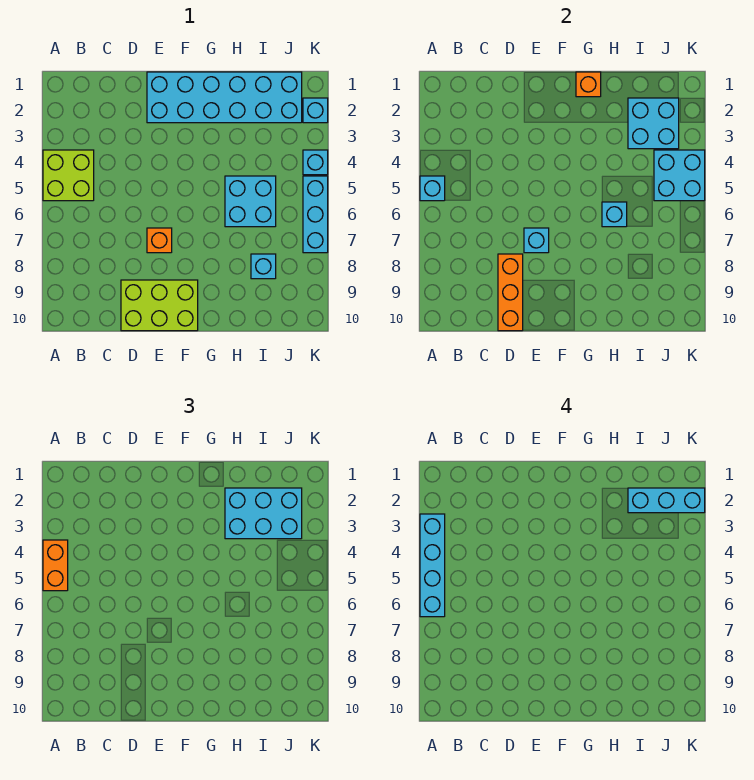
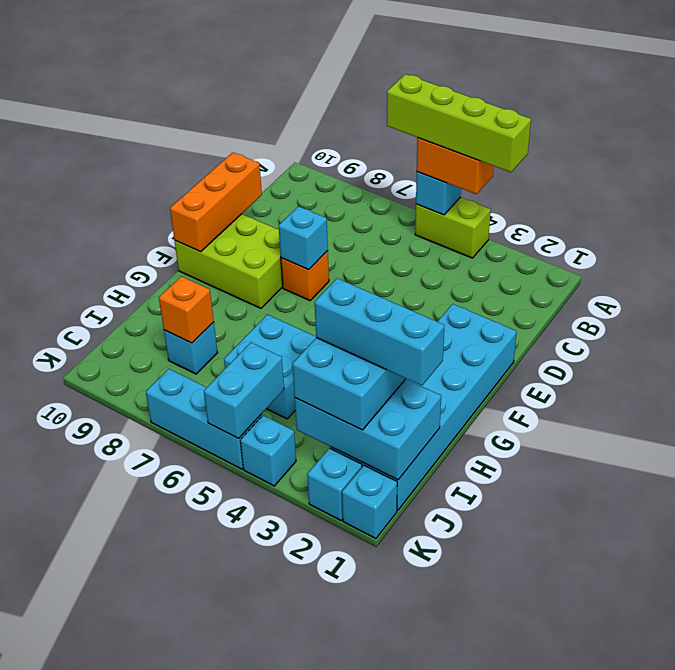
cyan 1x4 brick [420,514,445,617] -> lime 1x4 brick [387,74,531,172]
lime 2x2 brick [43,150,94,201] -> lime 1x2 brick [415,197,491,258]
orange 1x3 brick [498,254,523,331] -> orange 1x3 brick turned to [170,152,262,252]
lime 2x3 brick [121,280,198,331] -> lime 2x3 brick turned to [174,214,283,308]
orange 1x1 brick [576,72,601,97] -> orange 1x1 brick moved to [159,276,214,343]
cyan 1x1 brick [602,202,627,227] -> cyan 1x1 brick moved to [342,465,397,539]
cyan 2x2 brick [628,98,679,149] -> cyan 2x3 brick [295,379,441,480]
cyan 1x3 brick [628,488,705,513] -> cyan 1x3 brick turned to [315,278,445,386]
cyan 2x2 brick [654,150,705,201] -> cyan 1x2 brick [204,343,284,438]

